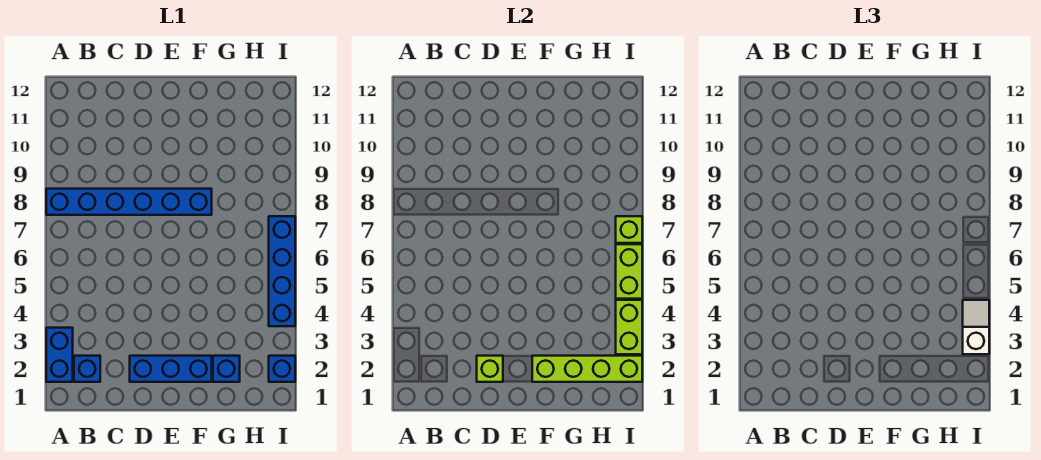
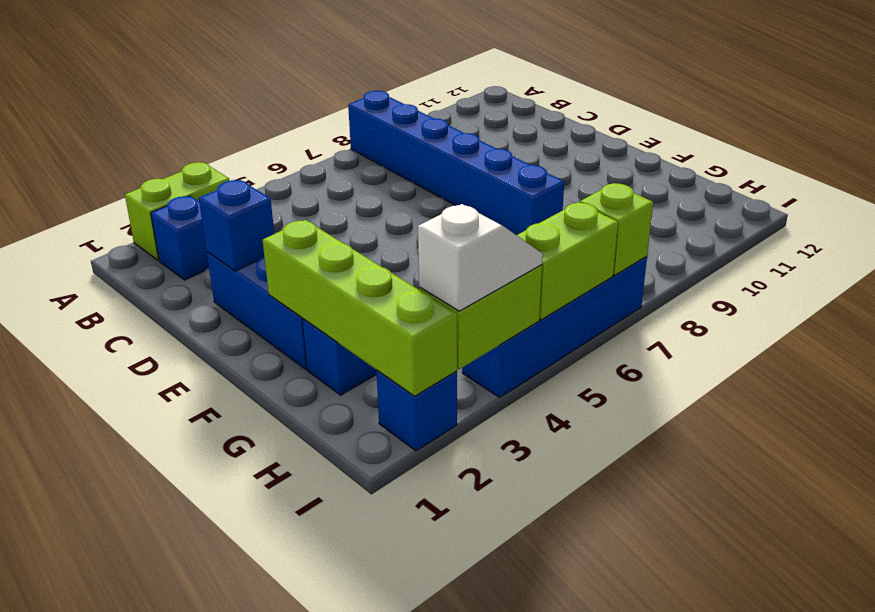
blue 1x2 brick [46,328,73,382] -> lime 1x2 brick [125,162,229,260]
lime 1x1 brick [477,356,503,382] -> blue 1x1 brick [199,180,274,271]

